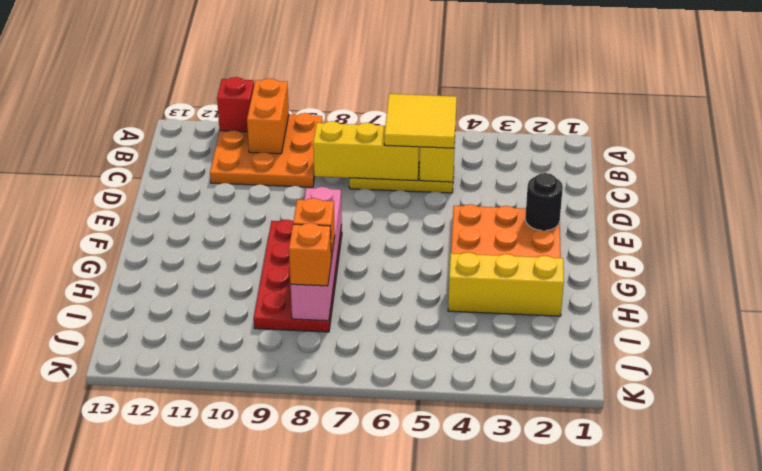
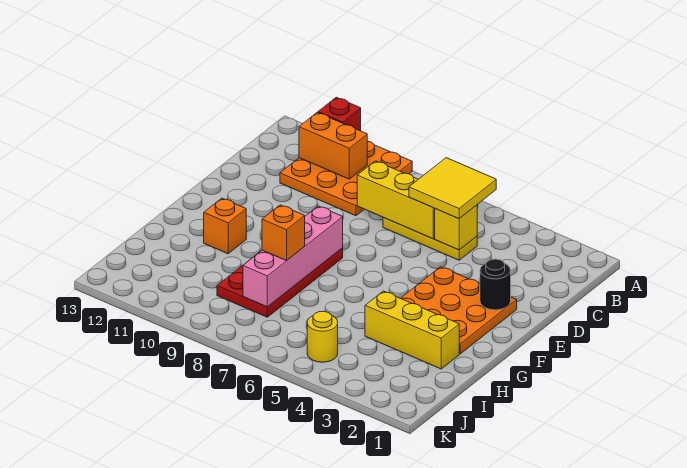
orange 1x2 brick [247,78,289,154] -> orange 1x2 brick turned to [299,112,367,179]
orange 1x1 brick [289,223,331,286] -> orange 1x1 brick moved to [204,198,246,254]
none -> yellow 1x1 round brick [307,311,338,362]

